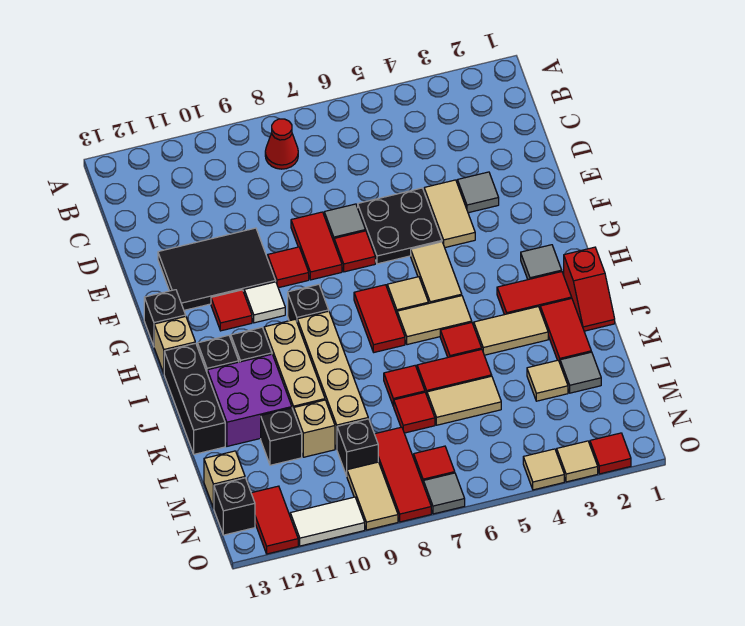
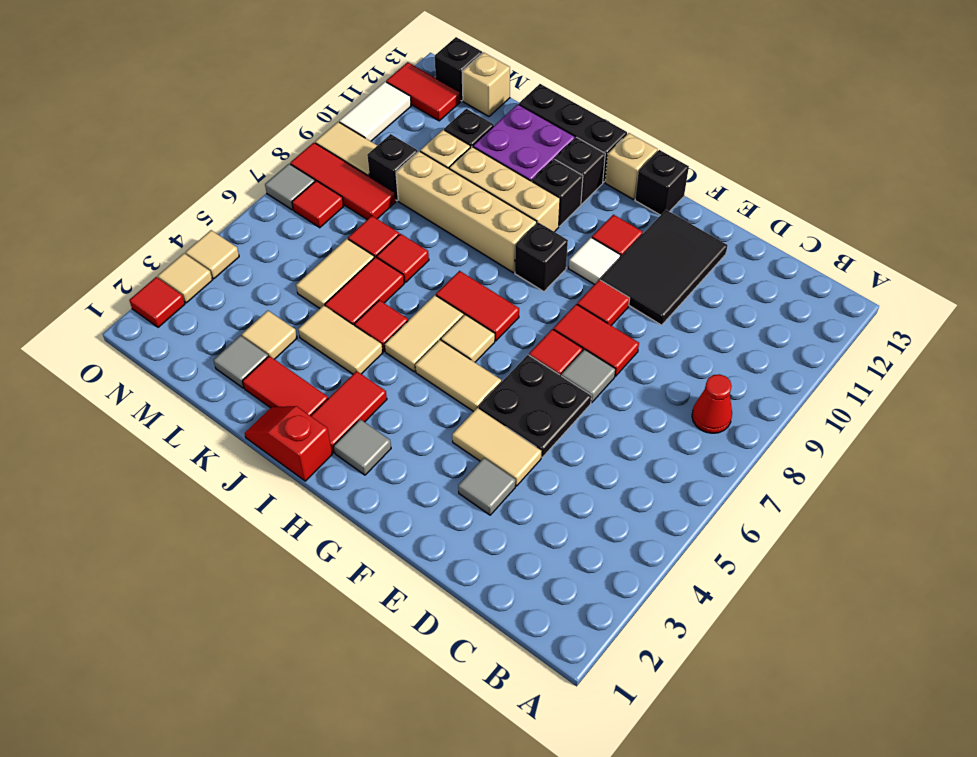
tan 1x2 tile [474,307,548,355] -> tan 1x2 tile turned to [298,305,383,374]

